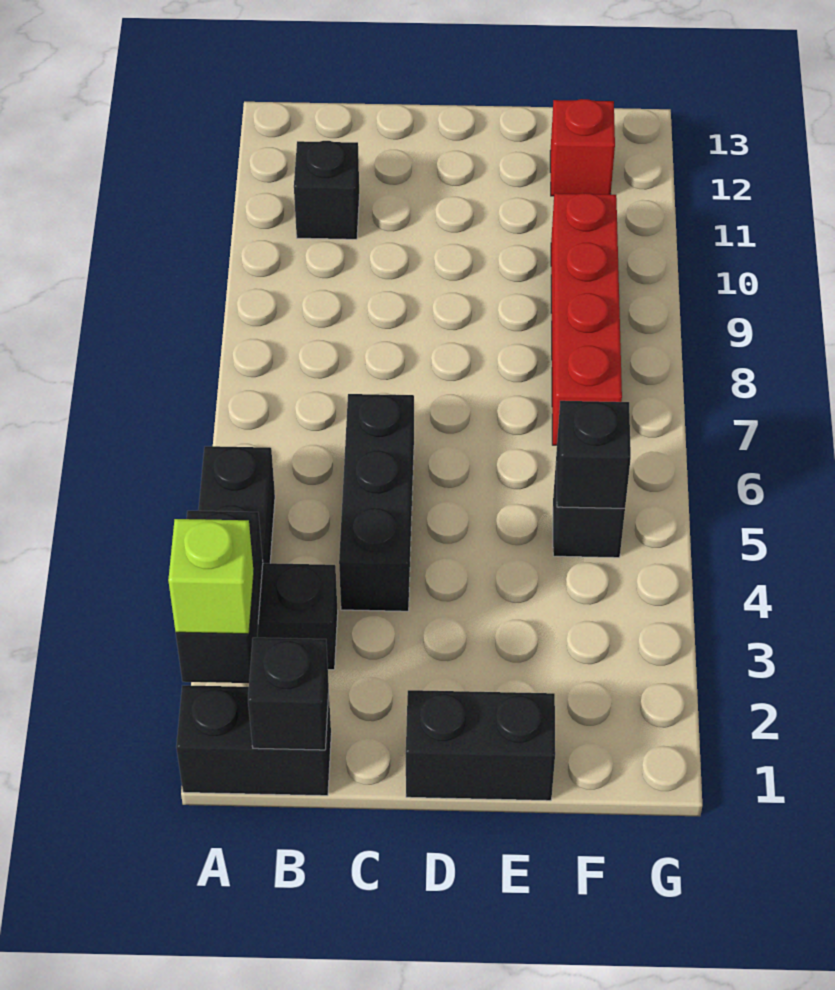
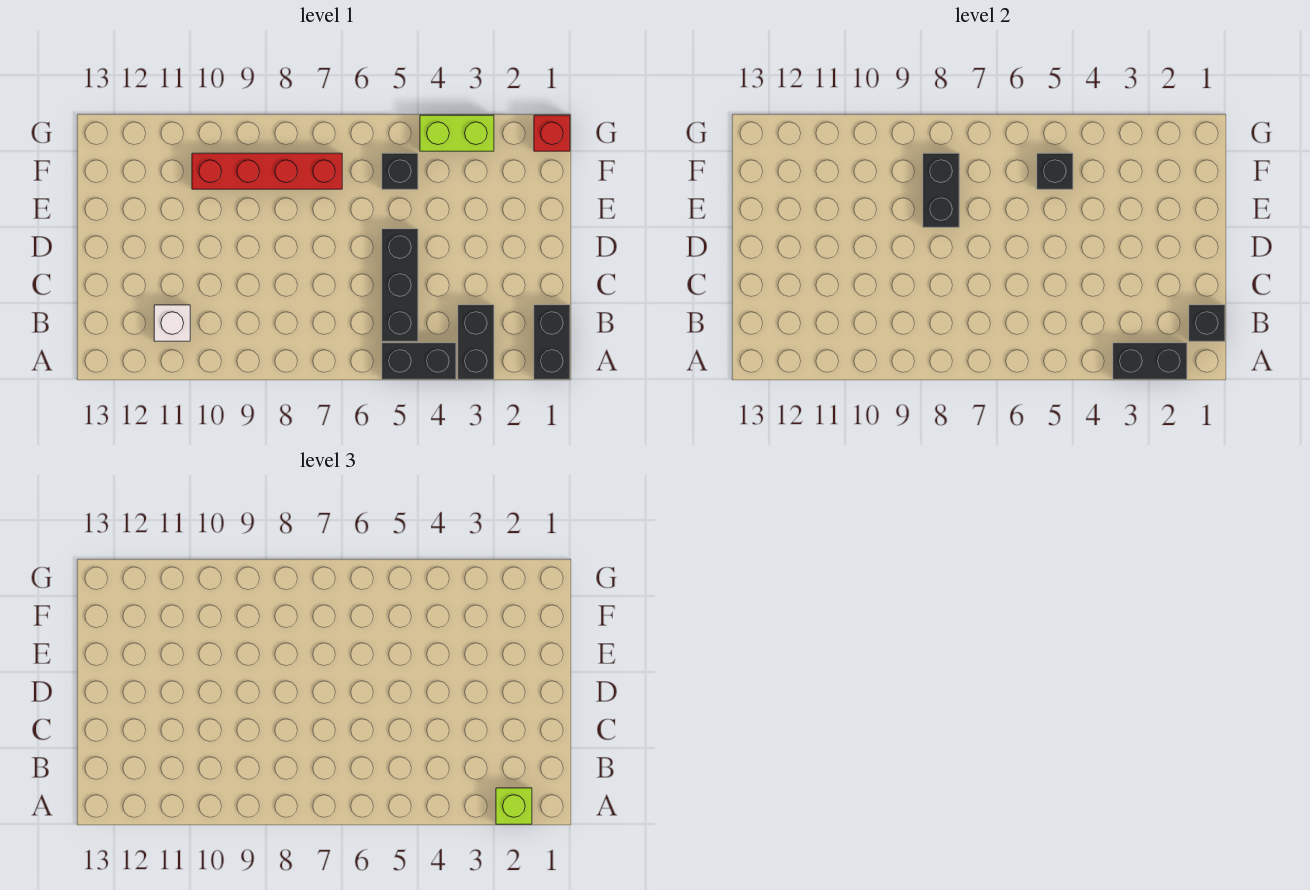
black 1x1 brick [294,141,359,239] -> white 1x1 brick [154,305,190,341]
black 1x3 brick [339,394,414,611] -> black 1x3 brick turned to [382,229,418,341]
black 1x2 brick [406,690,555,801] -> black 1x2 brick moved to [923,153,959,227]
red 1x1 brick [550,99,615,196] -> red 1x1 brick moved to [534,115,570,151]
none -> lime 1x2 brick [420,115,494,151]

